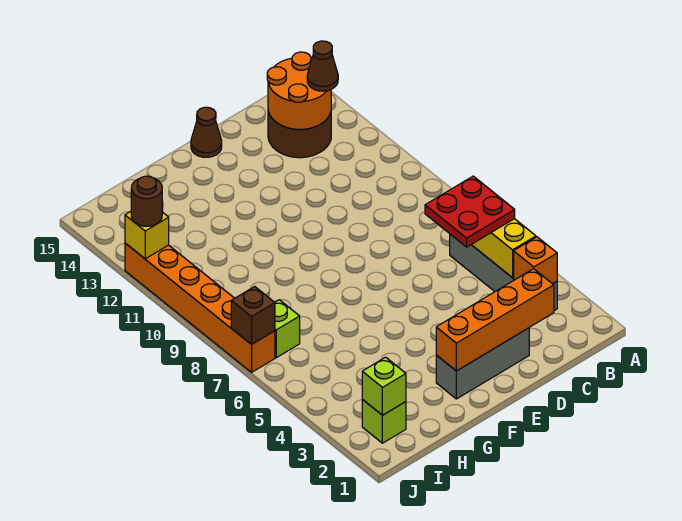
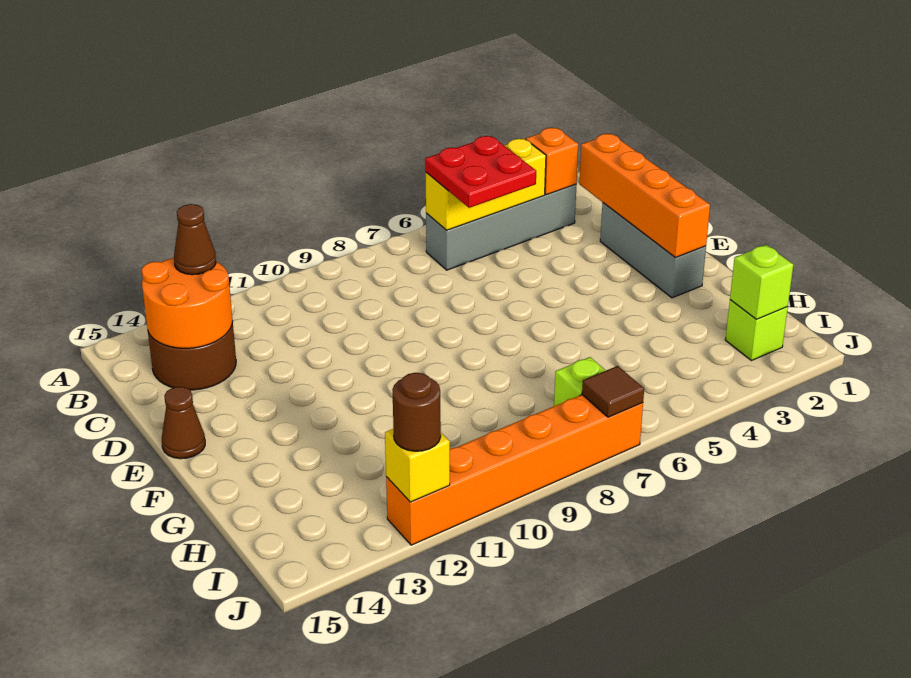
brown 1x1 brick [231,287,275,345] -> brown 1x1 tile [582,366,644,417]

